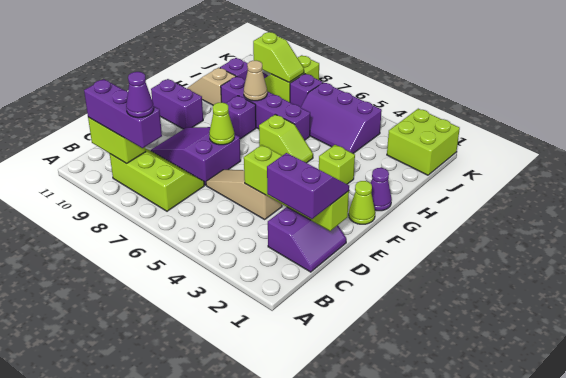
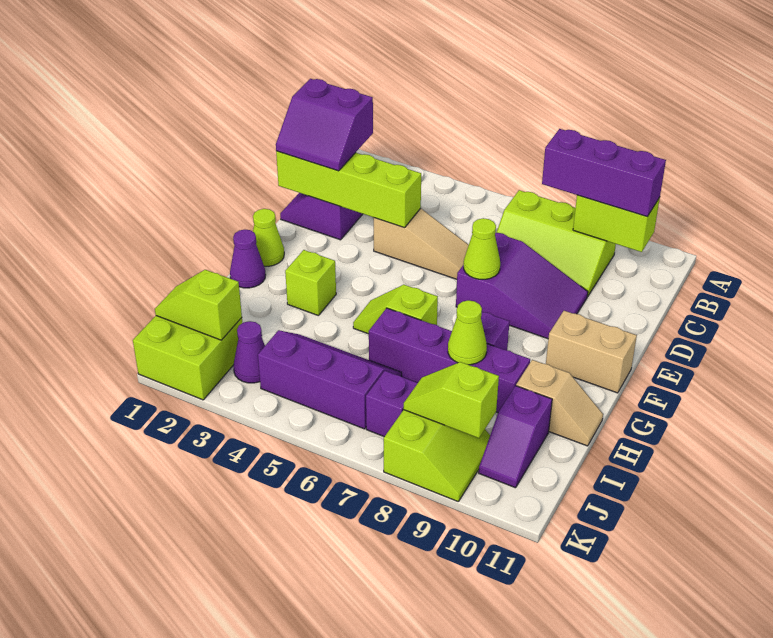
purple 1x1 cone [126,72,154,118] -> purple 1x1 cone moved to [233,321,265,383]
purple 1x2 brick [151,79,203,129] -> tan 1x2 brick [546,311,637,393]
tan 1x1 cone [244,61,267,101] -> lime 1x1 cone [448,300,487,365]
none -> lime 1x2 slope [155,270,242,340]

